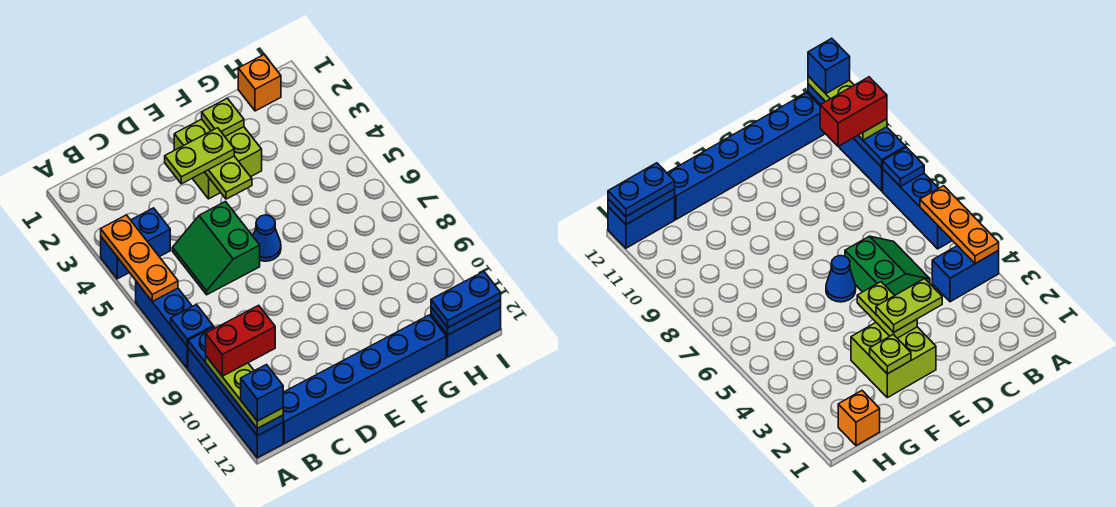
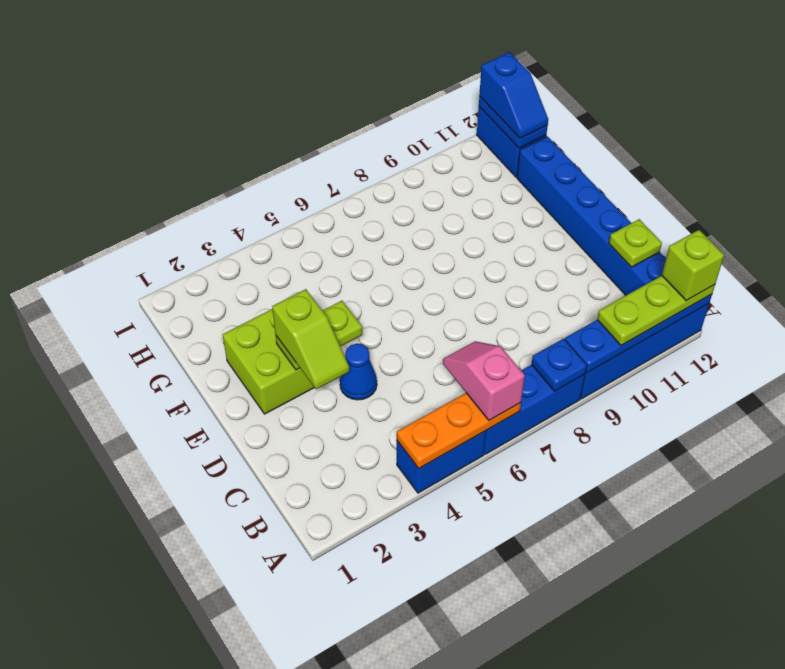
blue 1x2 brick [101,208,170,279] -> blue 1x2 brick turned to [397,431,486,493]
none -> pink 1x2 slope [443,341,525,420]
red 1x2 brick [206,305,275,376] -> none
blue 1x1 brick [241,365,283,421] -> lime 1x1 brick [662,230,724,301]
green 2x2 slope [172,202,260,295] -> none
lime 1x2 plate [165,128,234,184] -> lime 1x2 slope [272,289,349,389]
blue 1x1 cone [253,215,281,261] -> blue 1x1 cone moved to [340,344,377,400]
lime 1x1 plate [202,98,244,136] -> lime 1x1 plate moved to [609,219,662,267]
orange 1x1 brick [238,55,281,111] -> none
blue 1x2 plate [431,272,501,328] -> blue 1x2 slope [479,52,548,138]

